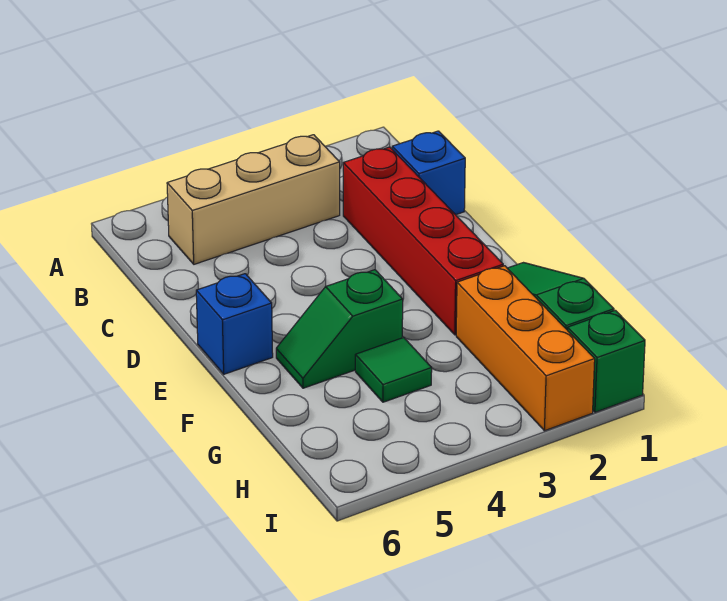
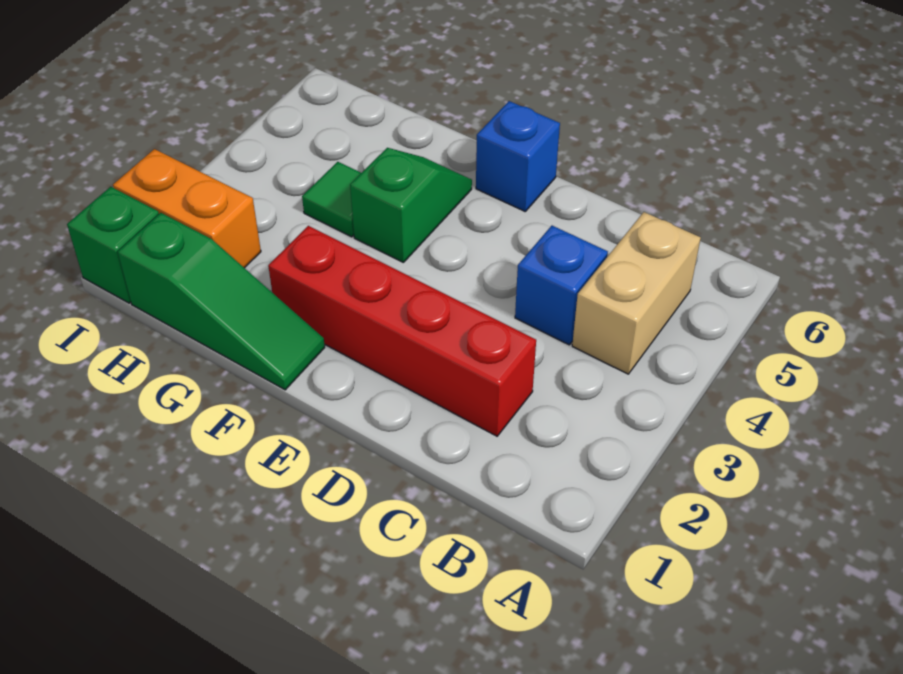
tan 1x3 brick [167,135,340,264] -> tan 1x2 brick [572,212,701,374]
blue 1x1 brick [392,131,465,215] -> blue 1x1 brick moved to [515,226,608,345]
orange 1x3 brick [456,266,595,431] -> orange 1x2 brick [113,149,261,268]

